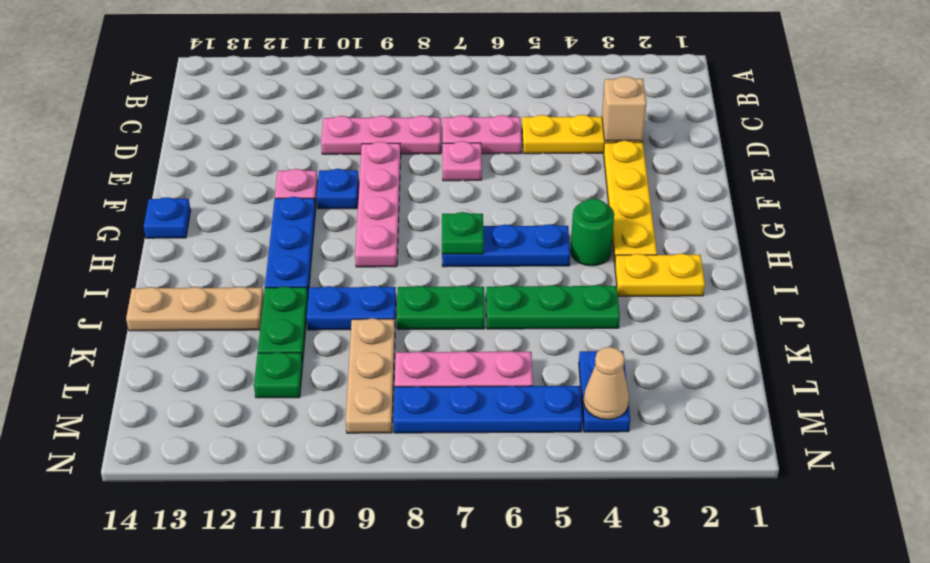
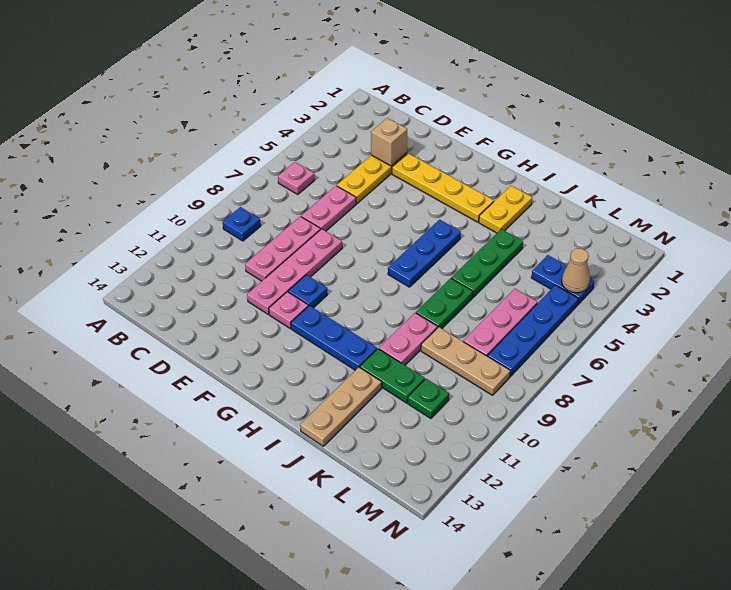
pink 1x1 plate [443,141,482,181] -> pink 1x1 plate moved to [278,162,315,194]
pink 1x4 plate [355,142,401,267] -> pink 1x4 plate turned to [247,229,342,314]
blue 1x1 plate [144,197,191,238] -> blue 1x1 plate moved to [223,207,261,241]
green 1x1 round brick [571,199,614,266] -> none
green 1x1 plate [442,212,484,254] -> none
blue 1x2 plate [307,286,396,330] -> pink 1x2 plate [379,313,437,365]

